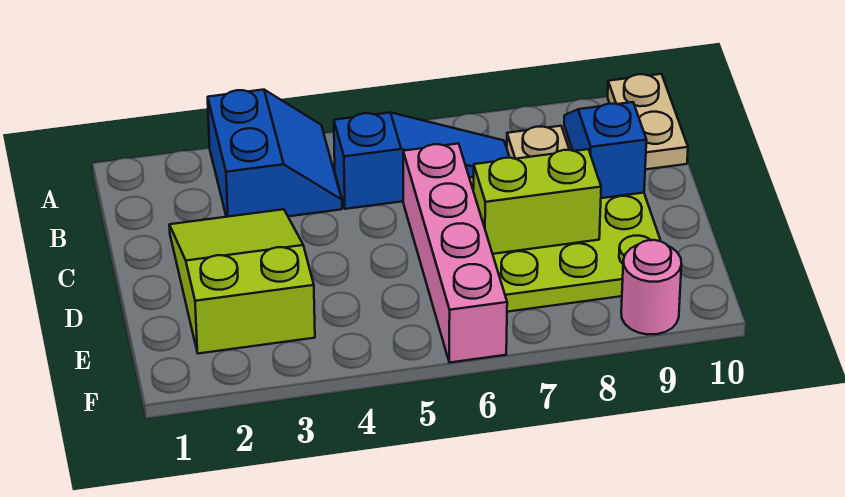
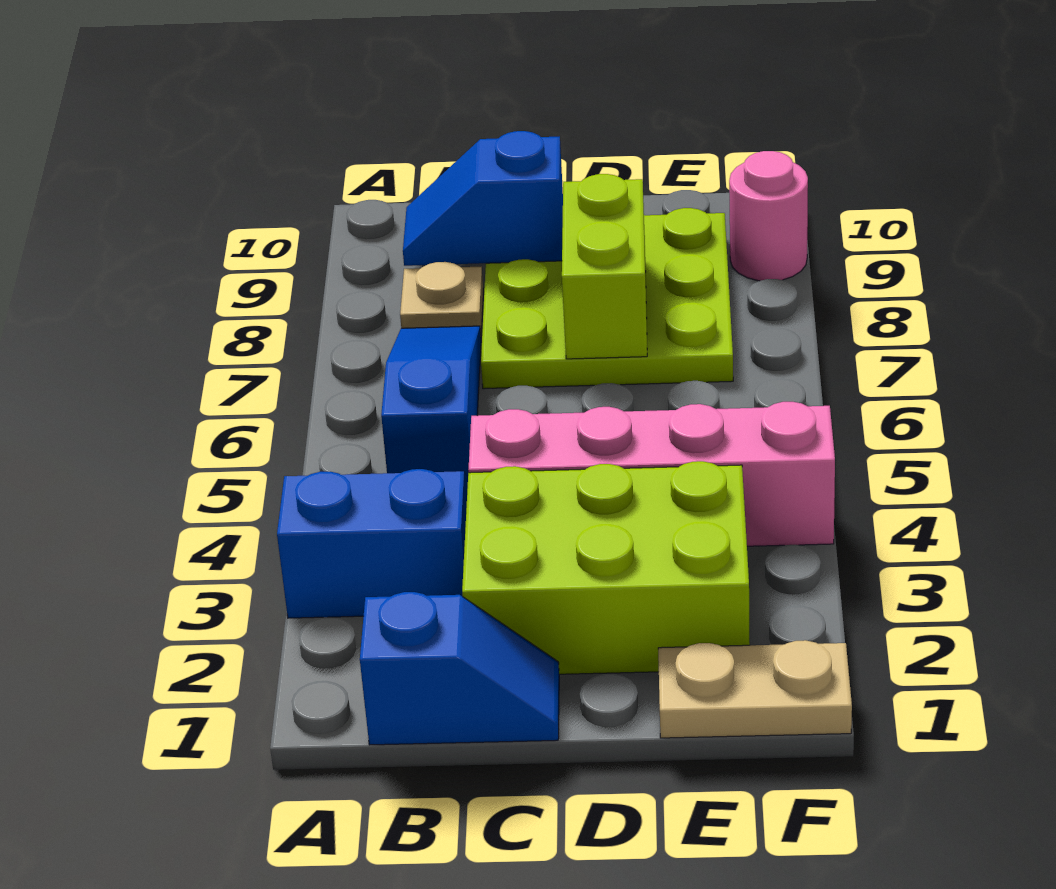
tan 1x2 plate [608,74,688,169] -> tan 1x2 plate moved to [658,640,852,738]
none -> blue 1x2 slope [360,592,559,745]
lime 2x3 slope [169,209,315,354] -> lime 2x3 brick [462,461,750,674]
pink 1x4 brick [403,144,507,363] -> pink 1x4 brick moved to [468,402,835,546]

